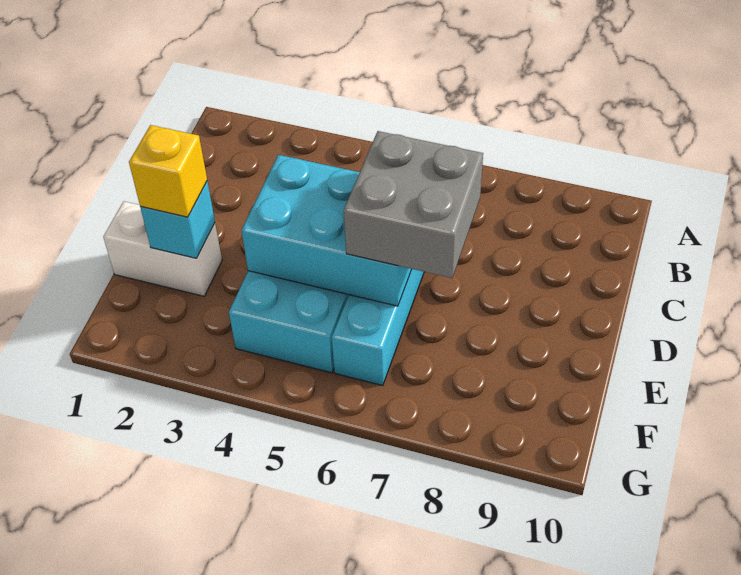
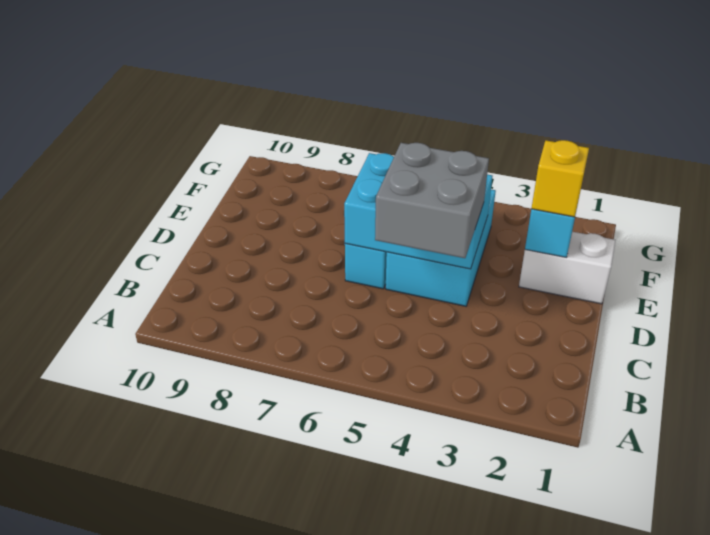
grey 2x2 brick [344,131,483,278] -> grey 2x2 brick moved to [375,143,489,258]

